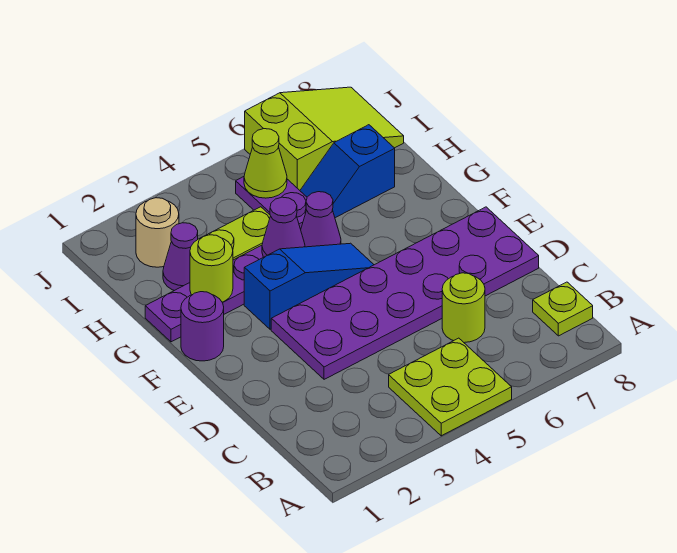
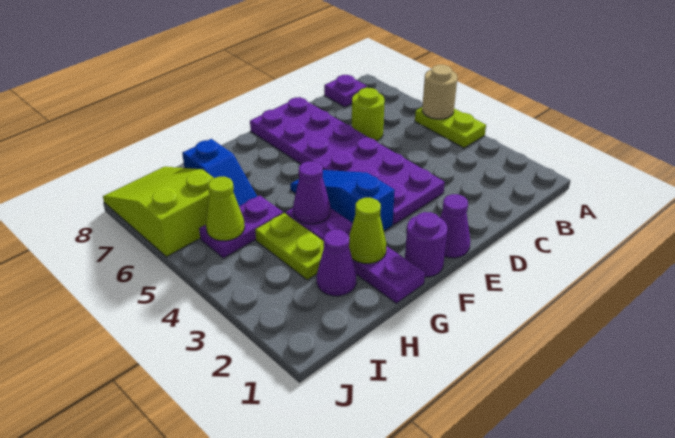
lime 2x2 plate [389,338,512,436] -> lime 1x2 plate [415,107,486,148]
lime 1x1 plate [533,282,593,336] -> purple 1x1 plate [324,75,367,107]
lime 1x1 round brick [190,235,233,302] -> lime 1x1 cone [349,198,386,264]
purple 1x1 cone [301,192,341,247] -> purple 1x1 cone moved to [440,194,470,258]
tan 1x1 round brick [136,198,179,267] -> tan 1x1 round brick moved to [422,65,457,119]

